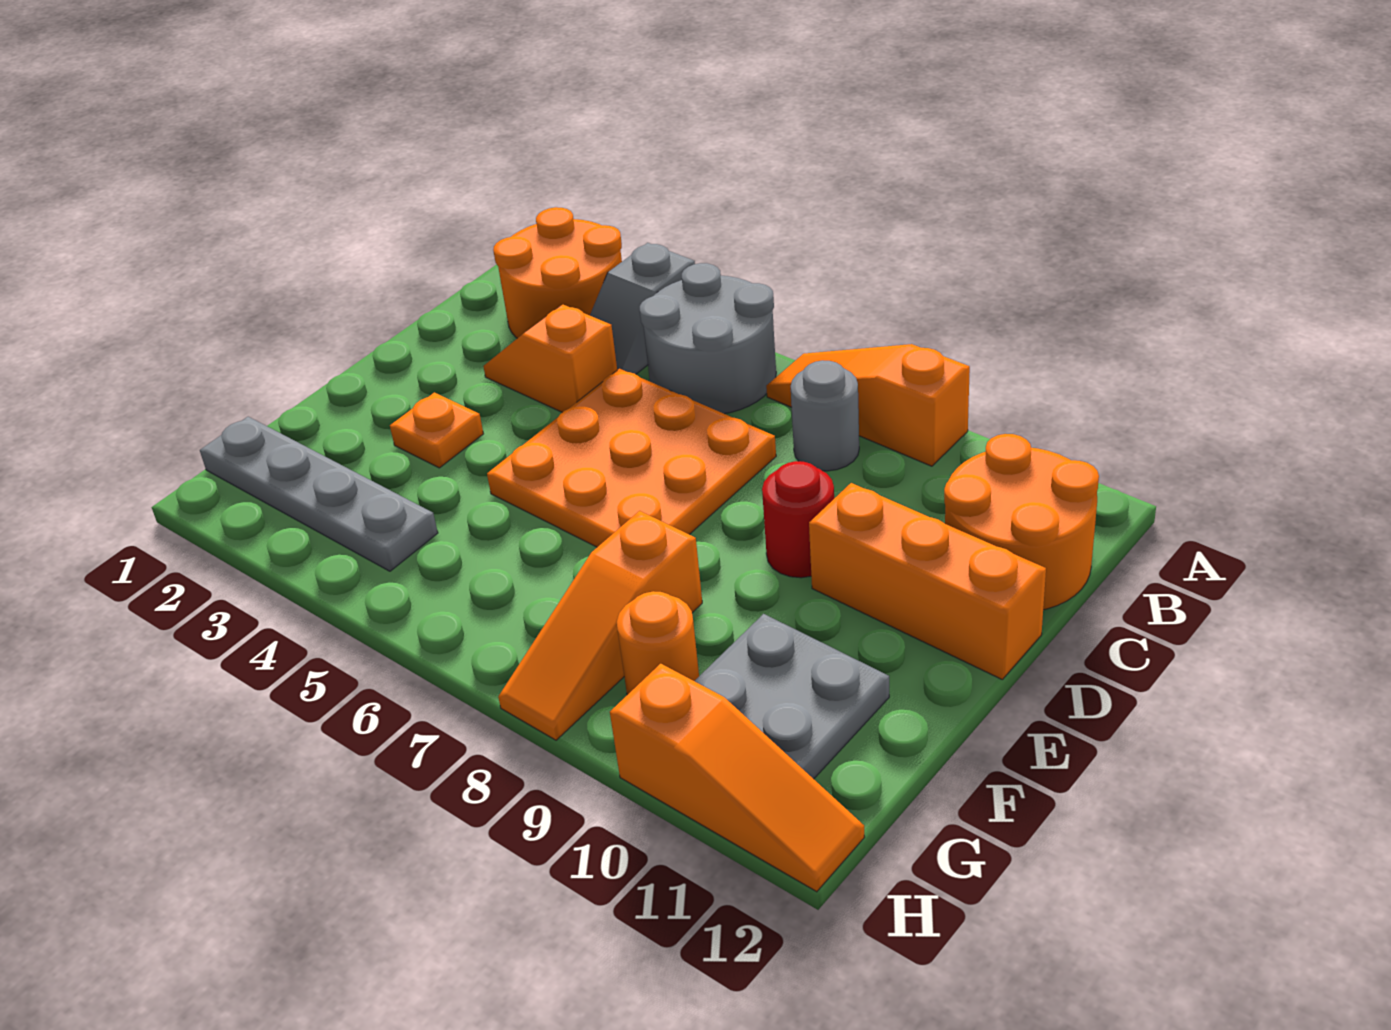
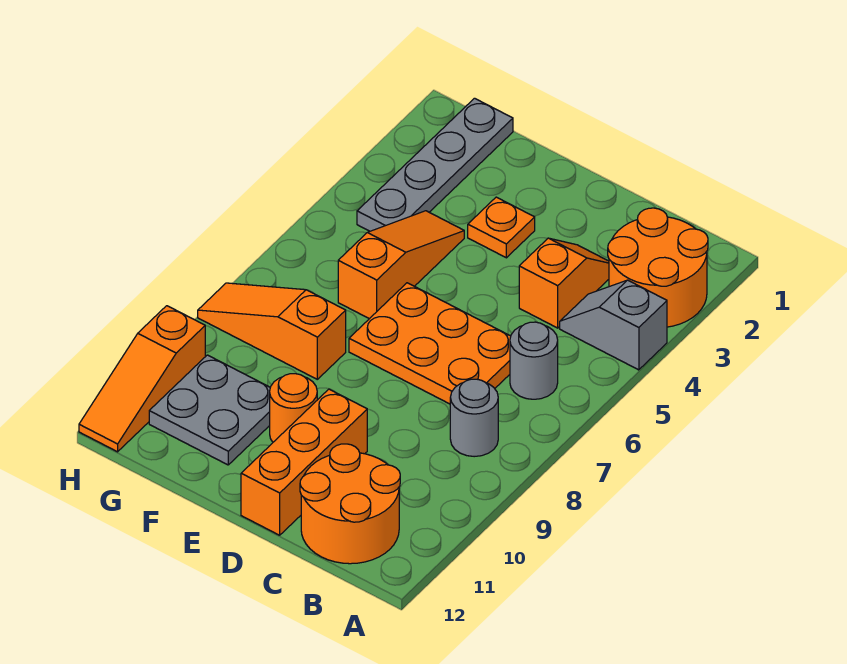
grey 2x2 round brick [640,263,776,414] -> grey 1x1 round brick [510,322,558,399]
orange 1x3 slope [766,344,970,466] -> orange 1x3 slope moved to [338,211,464,319]
orange 3x3 plate [487,369,776,547] -> orange 2x3 plate [349,283,511,404]
red 1x1 round brick [762,461,834,578] -> none
orange 1x1 round brick [617,591,699,695] -> orange 1x1 round brick moved to [270,374,317,442]

